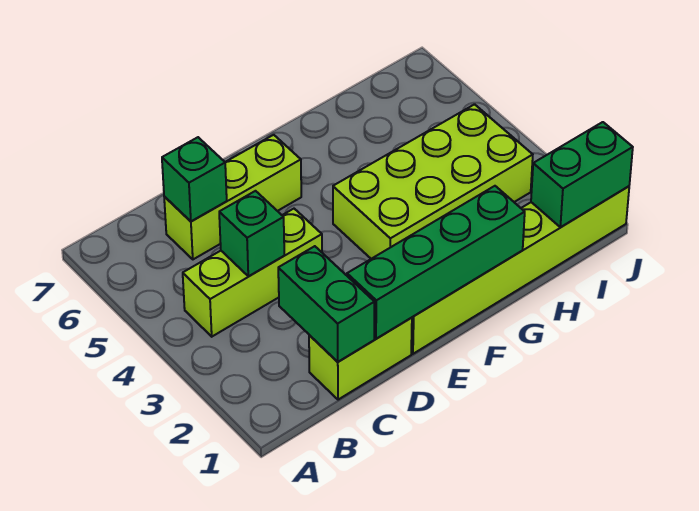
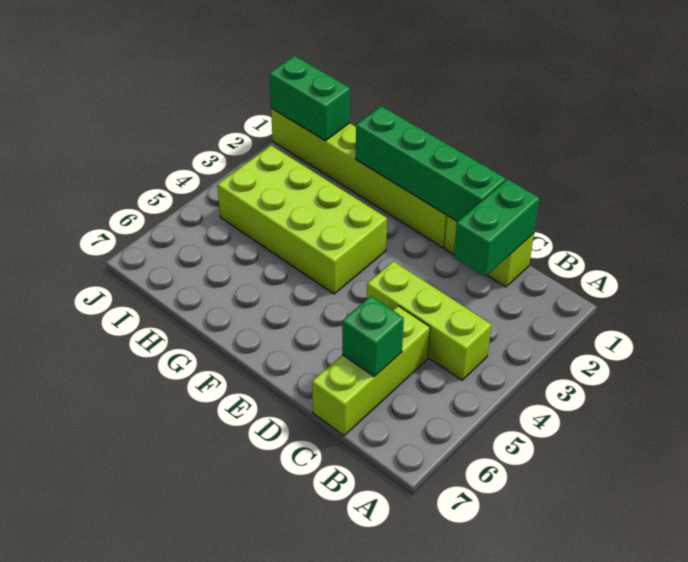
green 1x1 brick [219,191,284,276] -> none
lime 1x3 brick [164,135,301,259] -> lime 1x3 brick turned to [312,306,430,436]

